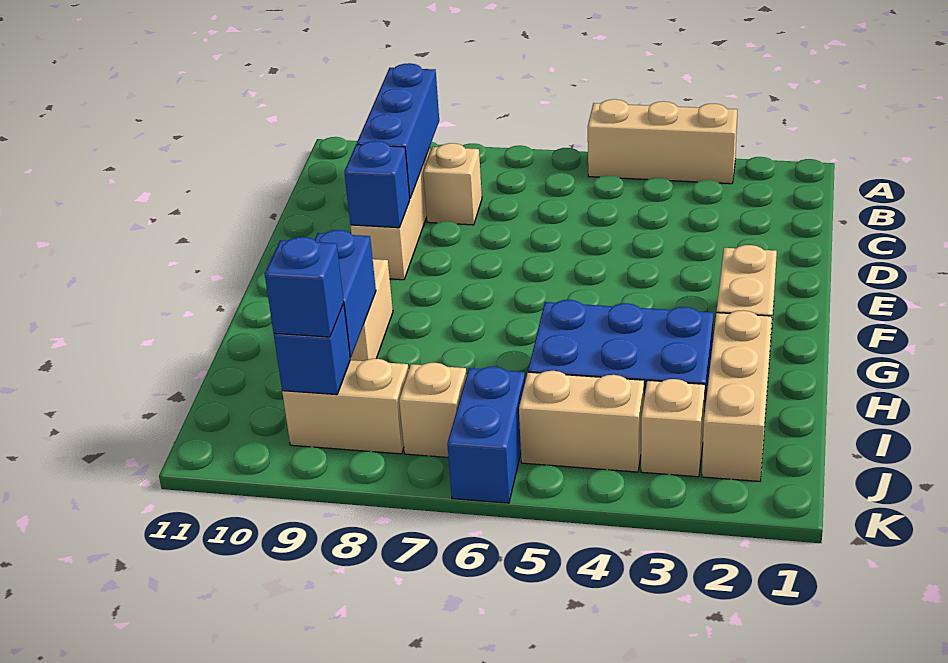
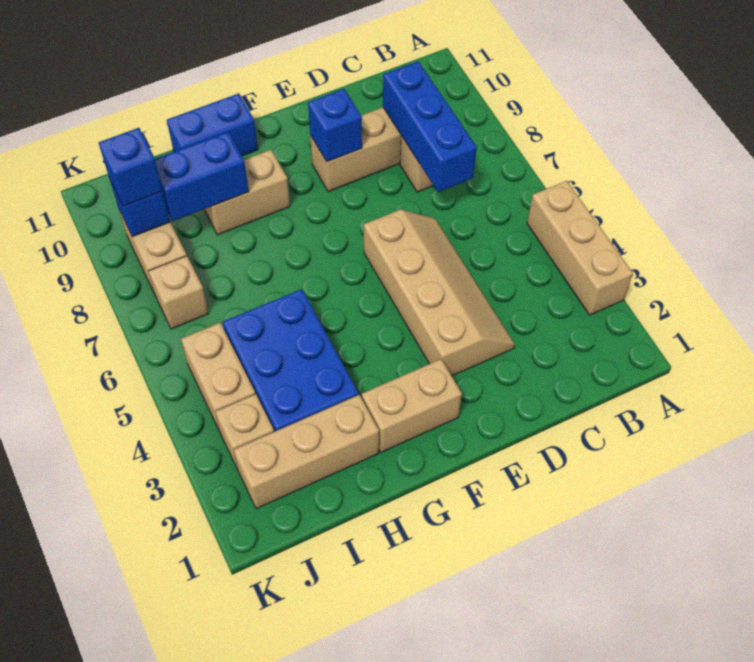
blue 1x3 brick [357,63,439,198] -> blue 1x3 brick turned to [383,61,477,192]
none -> tan 2x4 slope [364,209,515,376]
blue 1x2 brick [447,367,525,503] -> blue 1x2 brick moved to [167,93,258,156]

